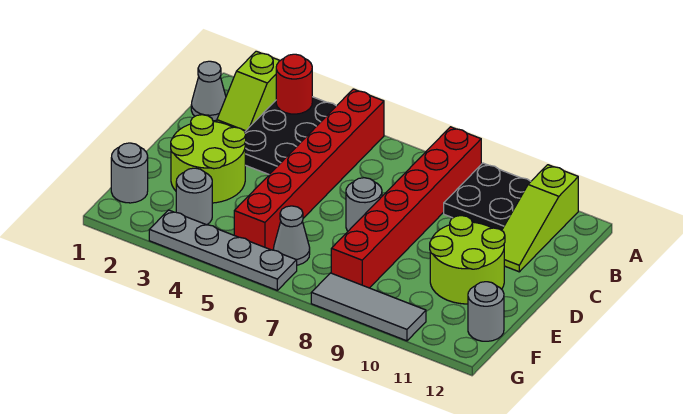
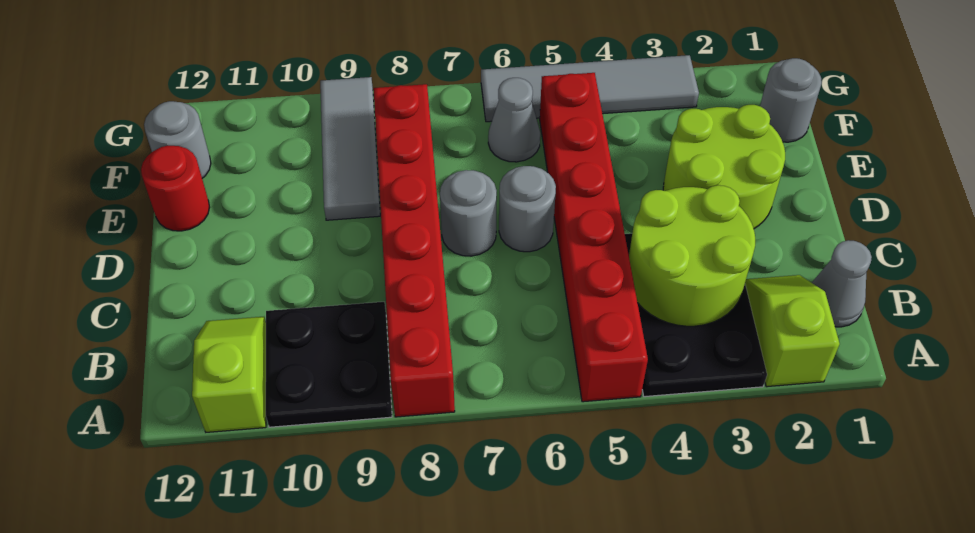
red 1x1 round brick [276,54,312,114] -> red 1x1 round brick moved to [141,146,210,231]
lime 1x3 slope [502,165,578,272] -> lime 1x2 slope [192,317,266,432]
lime 2x2 round brick [430,216,505,304] -> lime 2x2 round brick moved to [629,185,755,326]
grey 1x1 round brick [176,168,212,225] -> grey 1x1 round brick moved to [499,166,556,252]
grey 1x4 plate [149,210,297,290] -> grey 1x4 tile [481,55,699,122]
grey 1x3 tile [311,273,426,341] -> grey 1x3 tile turned to [320,77,380,220]

